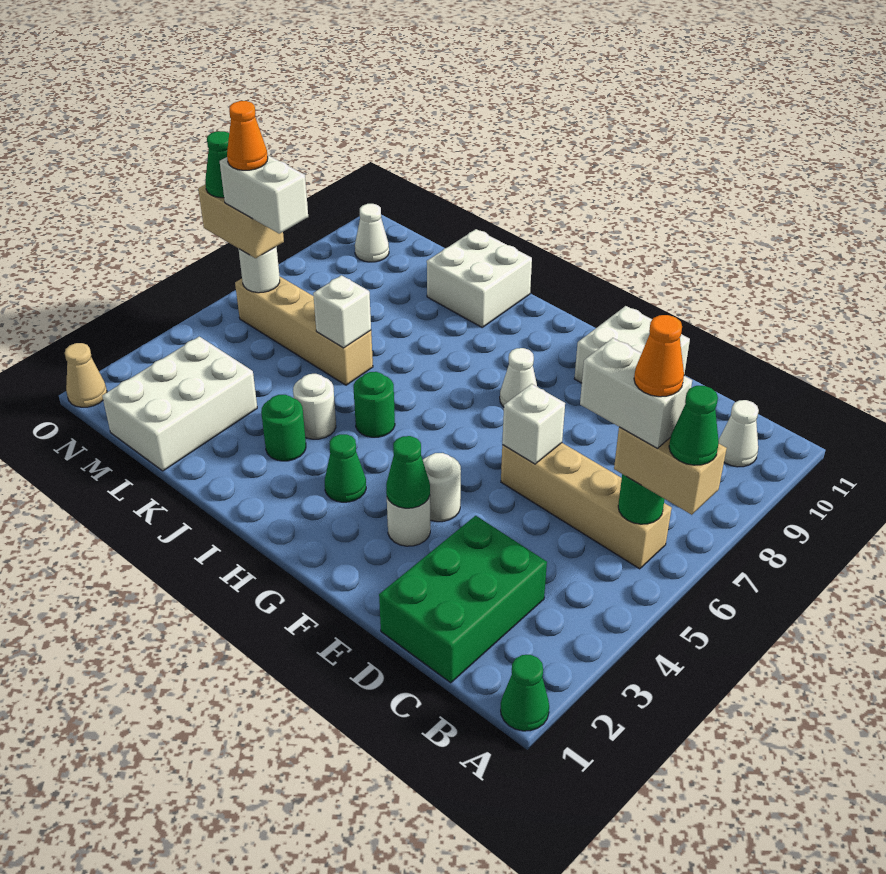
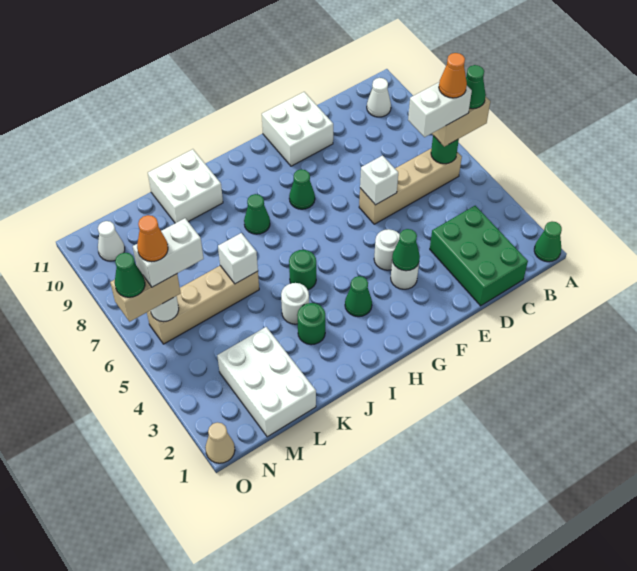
white 1x1 cone [500,348,537,407] -> green 1x1 cone [289,169,315,209]
none -> green 1x1 cone [244,194,270,234]

